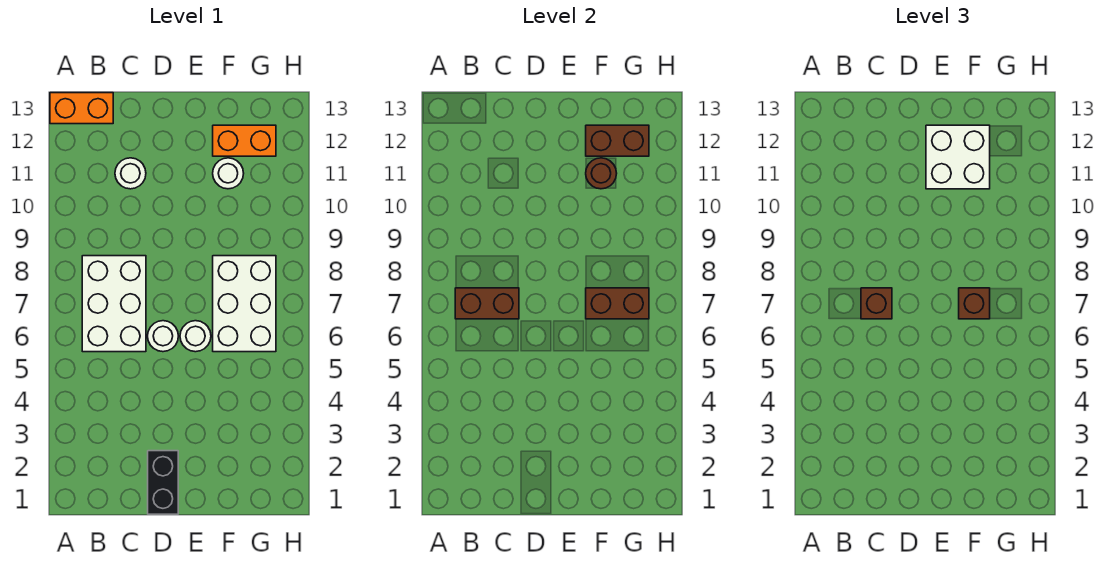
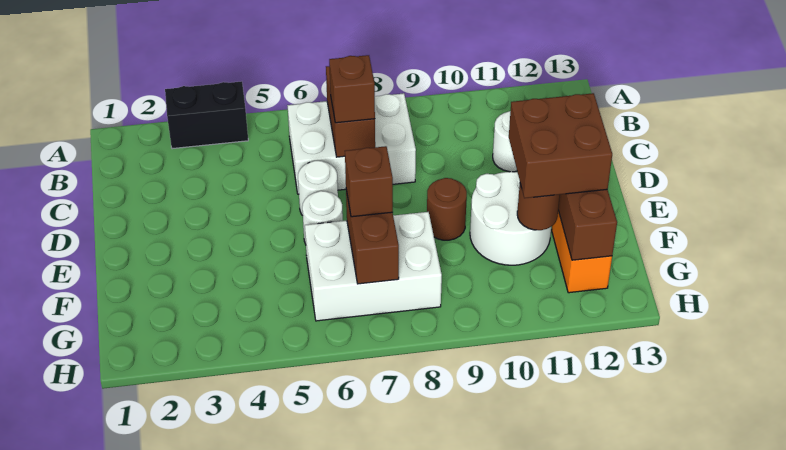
orange 1x2 brick [50,93,113,124] -> none
black 1x2 brick [148,451,178,514] -> black 1x2 brick moved to [165,81,248,149]
none -> brown 1x1 round brick [427,178,467,240]
white 2x2 brick [926,125,990,189] -> brown 2x2 brick [509,93,612,198]
white 1x1 round brick [213,158,244,189] -> white 2x2 round brick [470,172,551,265]

